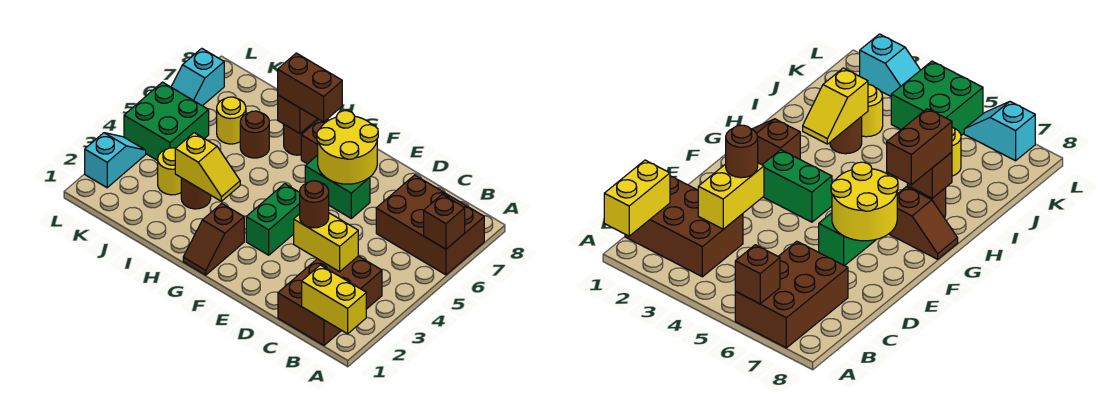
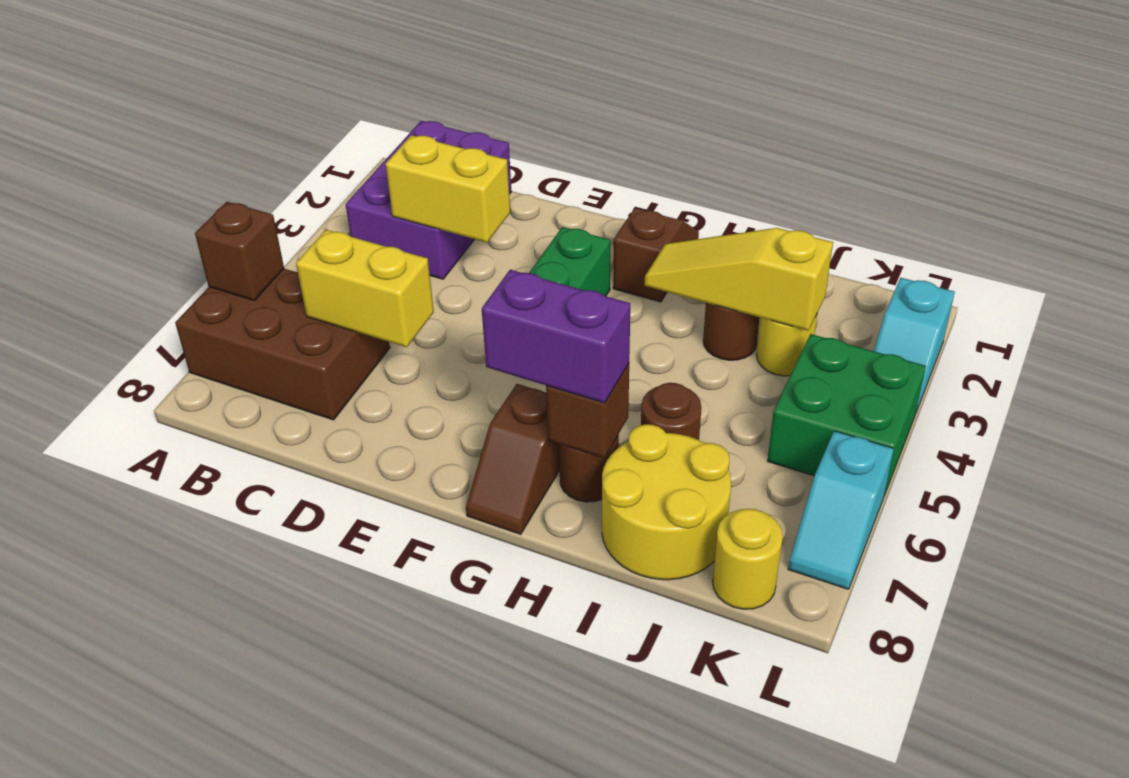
yellow 1x2 brick [302,265,366,334] -> yellow 1x2 brick moved to [296,230,434,347]
brown 2x3 brick [278,256,382,345] -> purple 2x3 brick [346,121,511,279]
brown 1x1 round brick [300,181,329,228] -> none
green 1x2 brick [305,155,370,218] -> none
yellow 2x2 round brick [317,111,378,184] -> yellow 2x2 round brick moved to [602,424,731,580]
brown 1x2 brick [278,53,342,122] -> purple 1x2 brick [482,270,630,403]
yellow 1x2 slope [175,133,240,201] -> yellow 1x3 slope [645,228,833,331]
yellow 1x1 round brick [217,97,246,144] -> yellow 1x1 round brick moved to [713,509,783,609]
cyan 1x2 slope [171,48,224,106] -> cyan 1x2 slope turned to [788,431,894,589]

